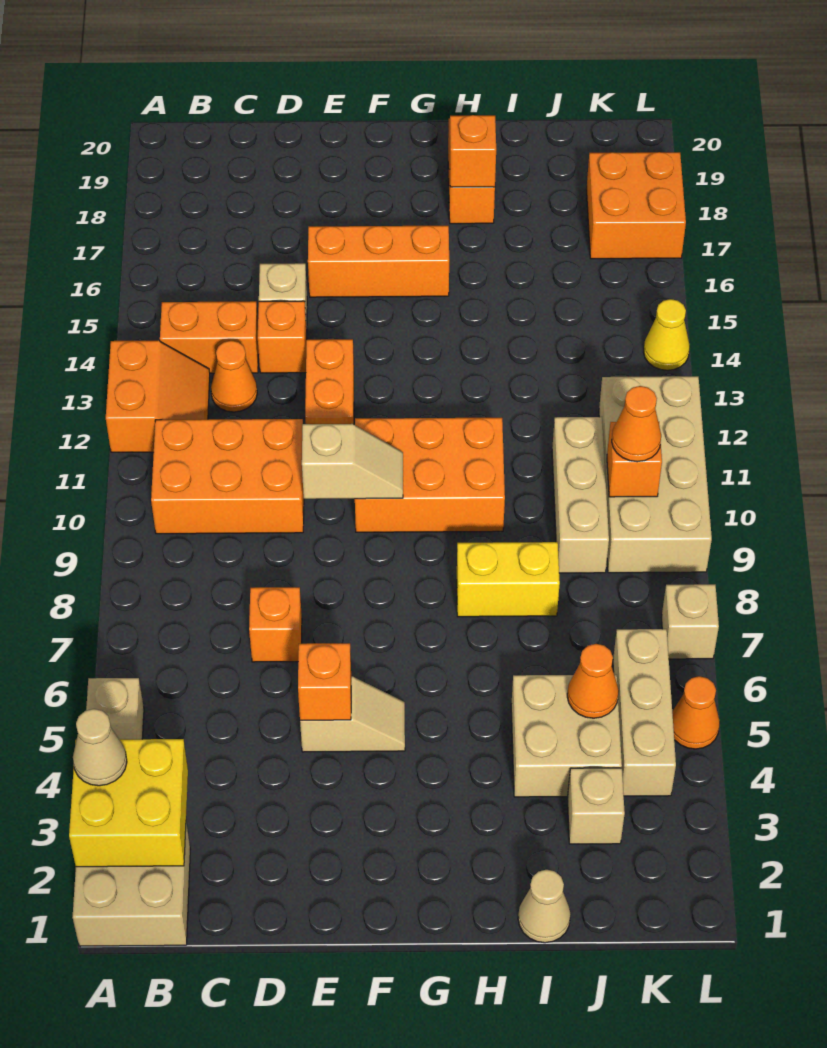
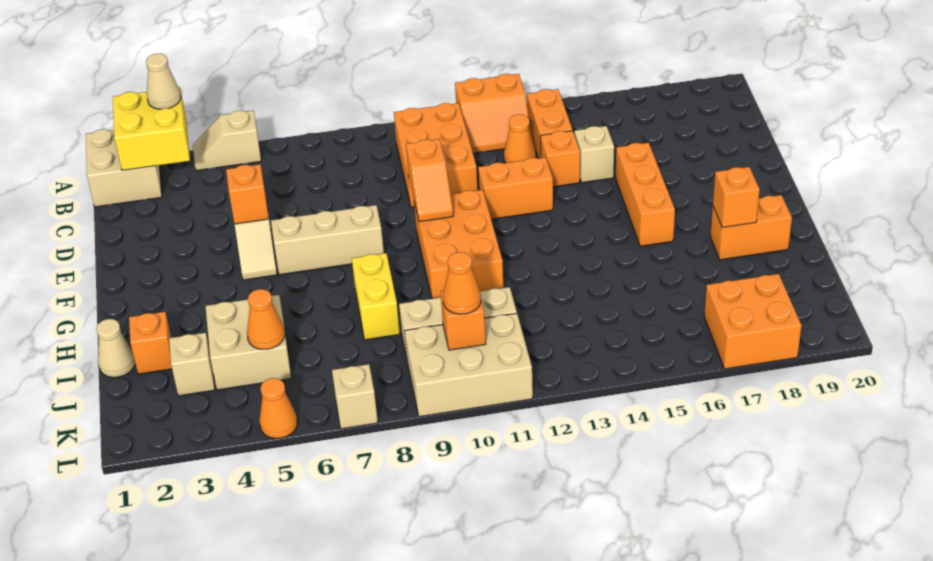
orange 1x1 brick [249,587,302,662] -> orange 1x1 brick moved to [129,312,172,374]
tan 1x2 slope [302,424,403,499] -> orange 1x2 slope [406,139,453,222]
tan 1x3 brick [613,629,676,796] -> tan 1x3 brick moved to [271,205,384,275]
tan 2x4 brick [599,376,712,573] -> tan 2x3 brick [405,313,533,417]
yellow 1x1 cone [643,299,690,370] -> none

